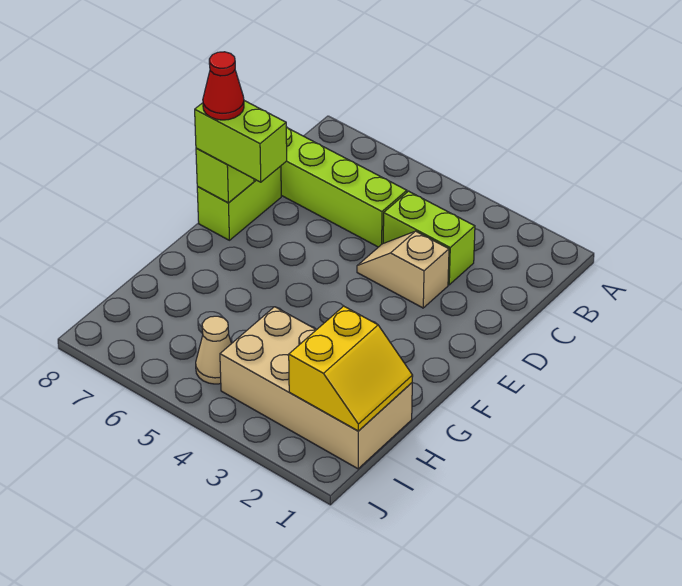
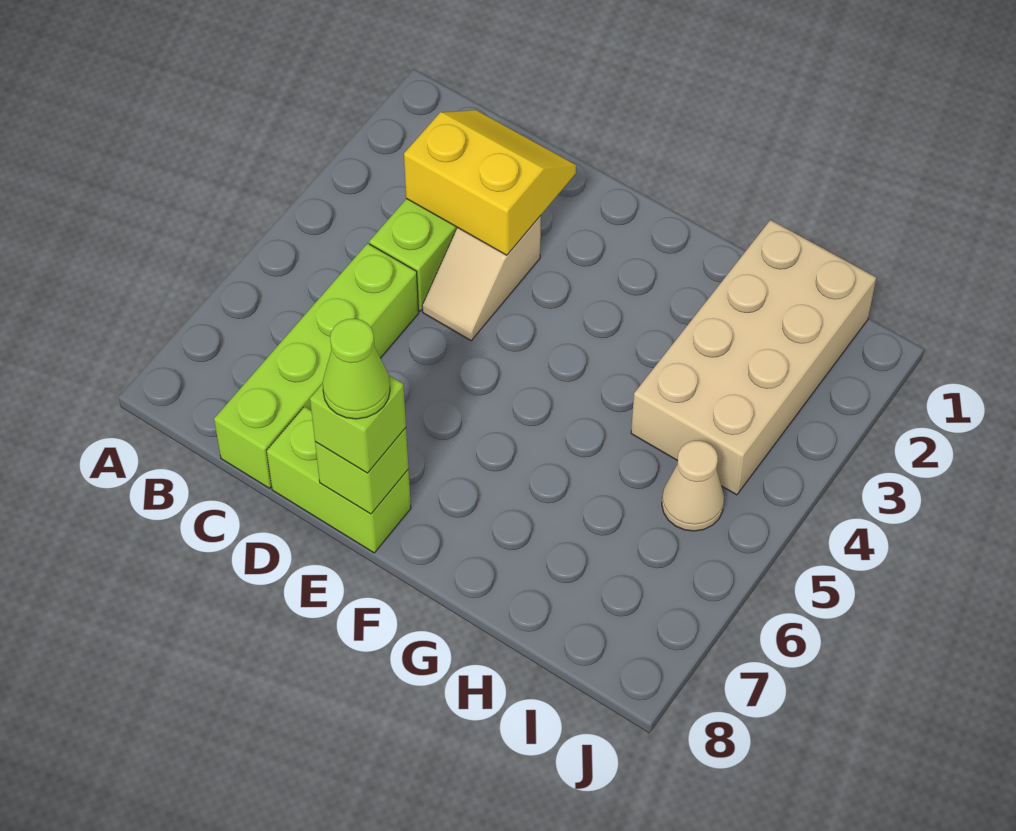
lime 1x2 brick [195,101,287,182] -> lime 1x1 brick [310,375,406,473]
red 1x1 cone [203,52,244,120] -> lime 1x1 cone [322,319,390,419]
yellow 2x2 slope [289,306,413,431] -> yellow 2x2 slope moved to [404,110,576,255]

